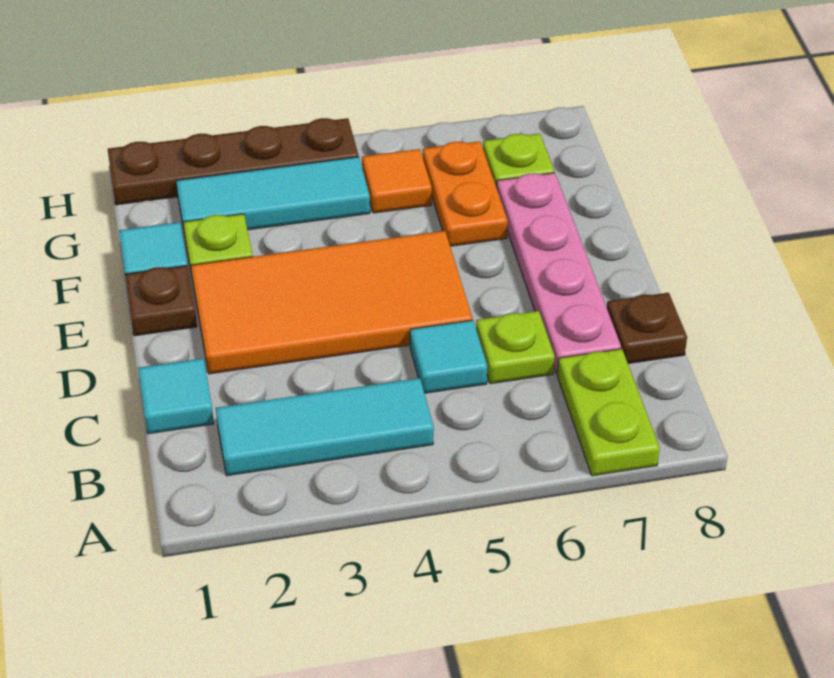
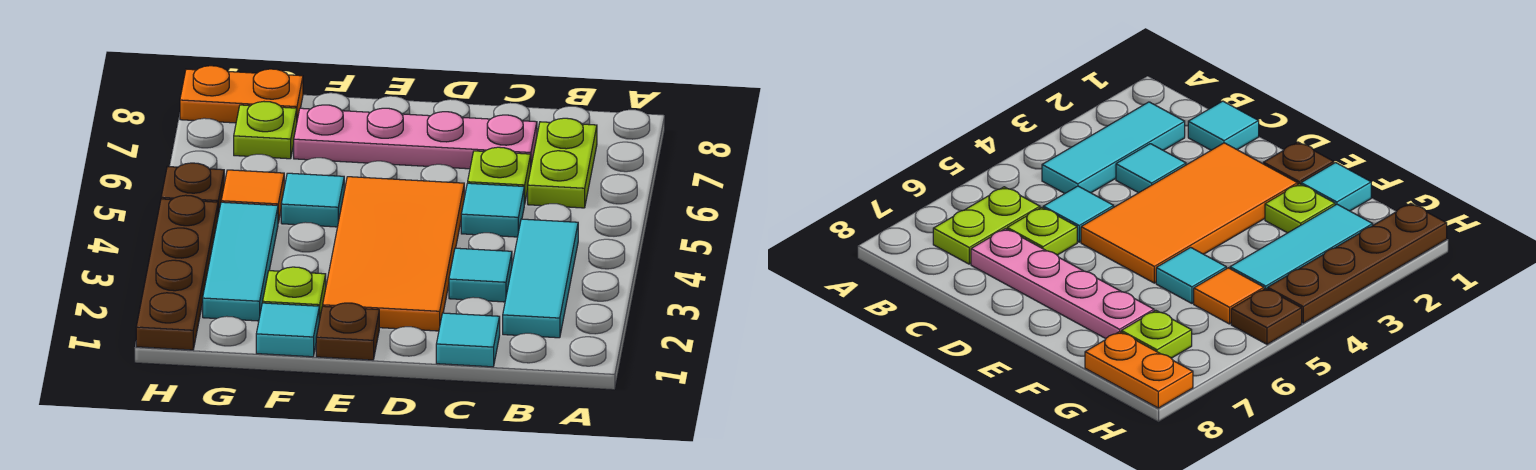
lime 1x2 plate [557,349,660,476] -> lime 1x2 plate turned to [528,118,597,208]
none -> cyan 1x1 tile [449,248,512,302]
brown 1x1 plate [607,293,687,364] -> brown 1x1 plate moved to [161,163,224,215]
none -> cyan 1x1 tile [281,173,344,227]
orange 1x2 plate [423,141,508,246] -> orange 1x2 plate moved to [180,66,303,123]

